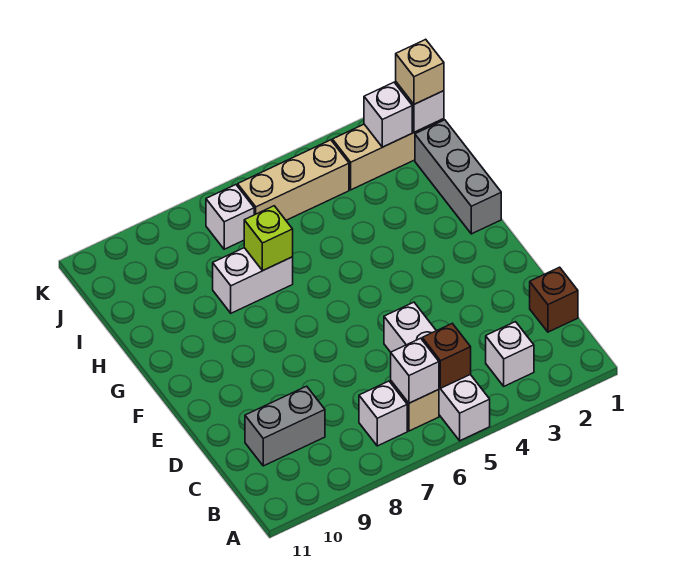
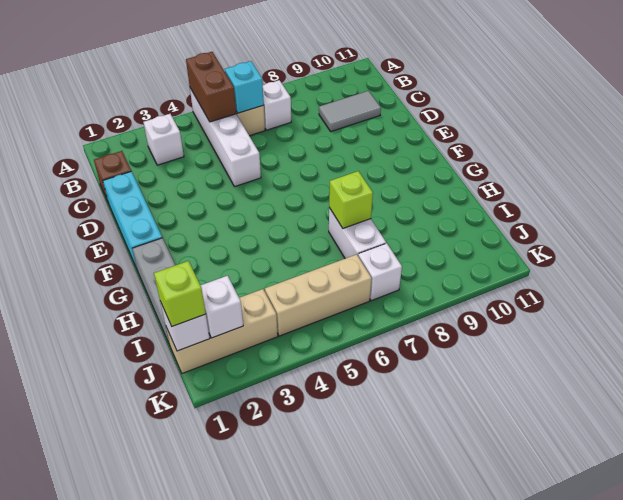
brown 1x1 brick [422,324,471,388] -> brown 1x2 brick [186,52,236,122]
white 1x1 brick [391,338,439,403] -> cyan 1x1 brick [225,61,264,113]
grey 1x2 brick [245,386,325,466] -> grey 1x2 tile [319,91,381,131]
none -> cyan 1x3 brick [103,171,162,269]
white 1x2 brick [213,248,293,313] -> white 1x2 brick turned to [329,208,386,258]
tan 1x1 brick [396,39,444,104] -> lime 1x1 brick [154,261,206,326]

